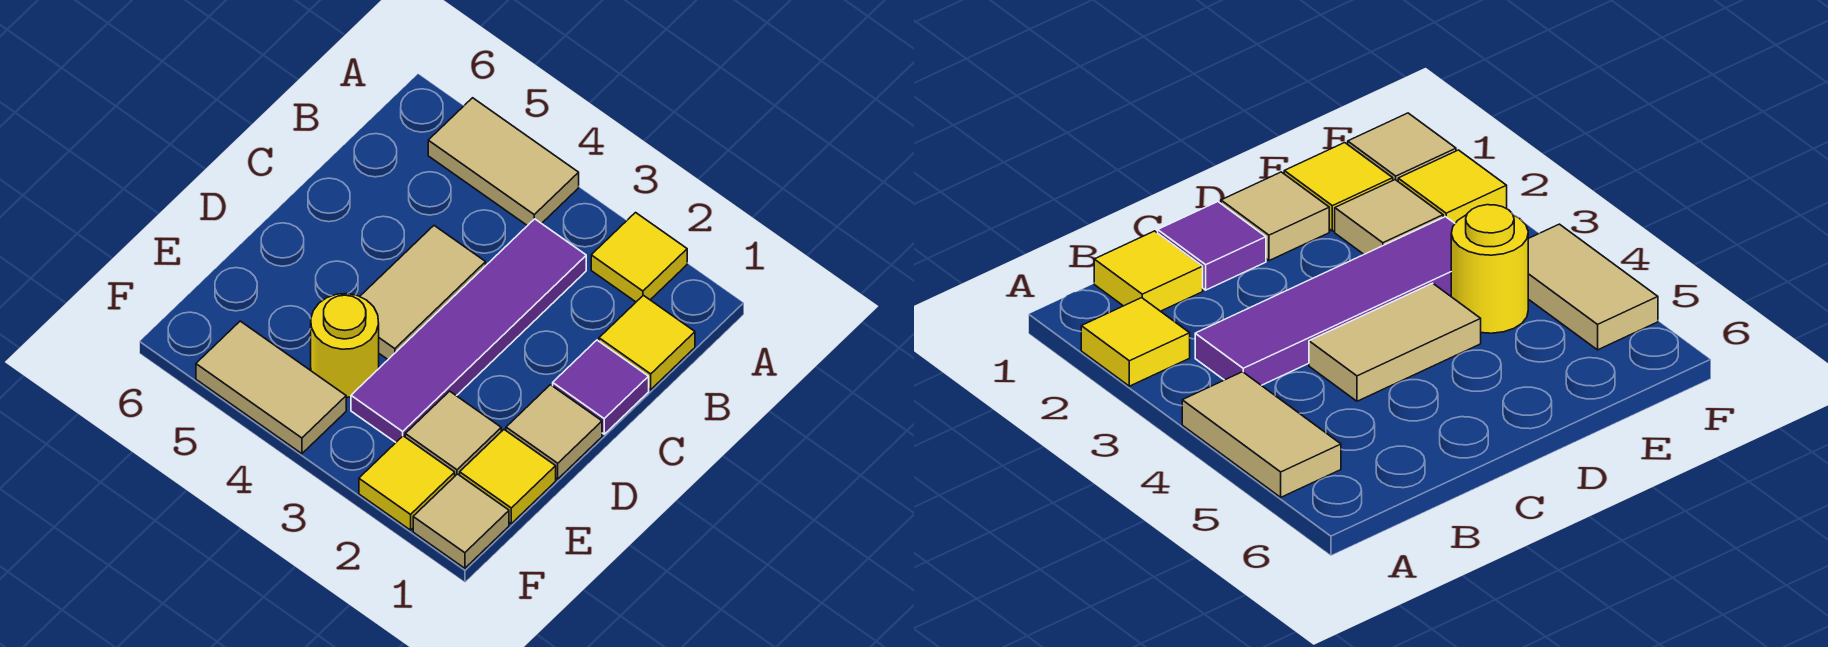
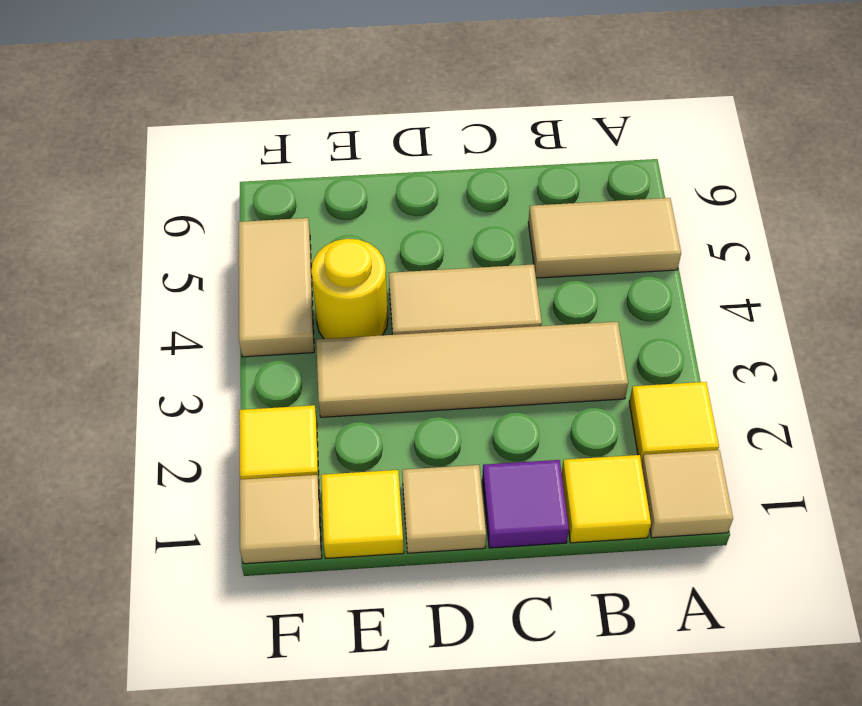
tan 1x2 tile [428,98,579,226] -> tan 1x2 tile turned to [528,198,681,278]
purple 1x4 tile [351,219,586,442] -> tan 1x4 tile [316,322,628,417]
tan 1x1 tile [405,391,501,476] -> tan 1x1 tile moved to [641,450,733,538]

